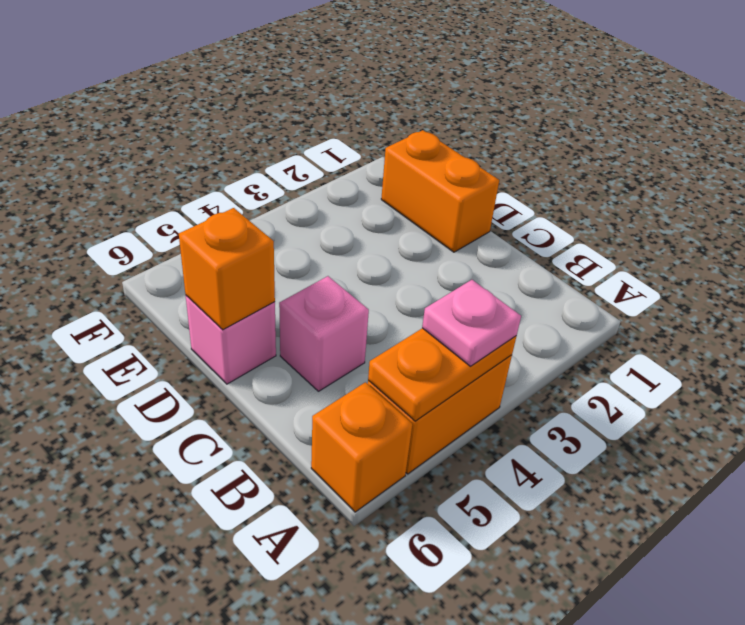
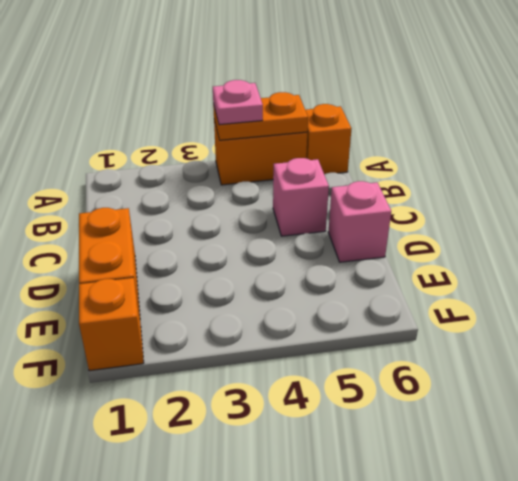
orange 1x1 brick [179,208,275,330] -> orange 1x1 brick moved to [79,278,144,371]

